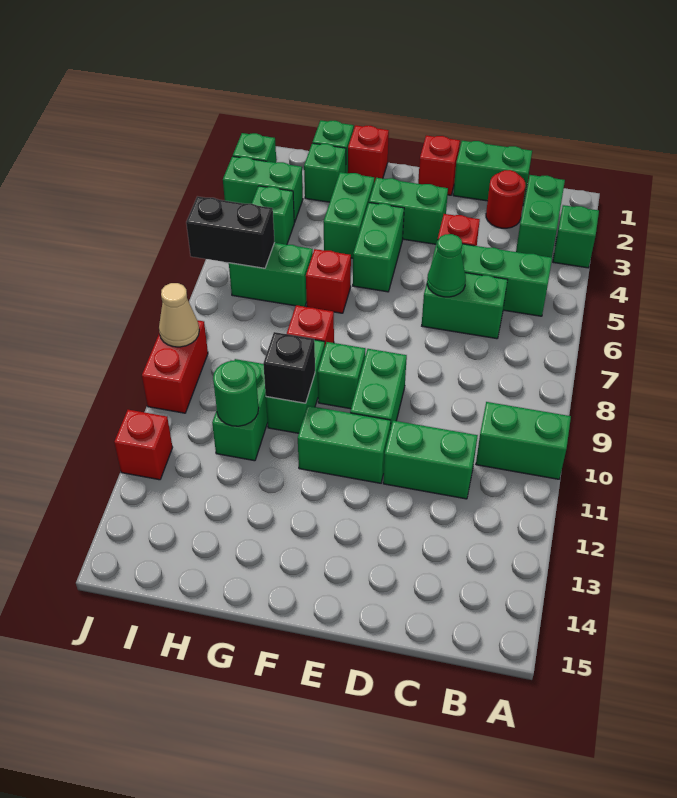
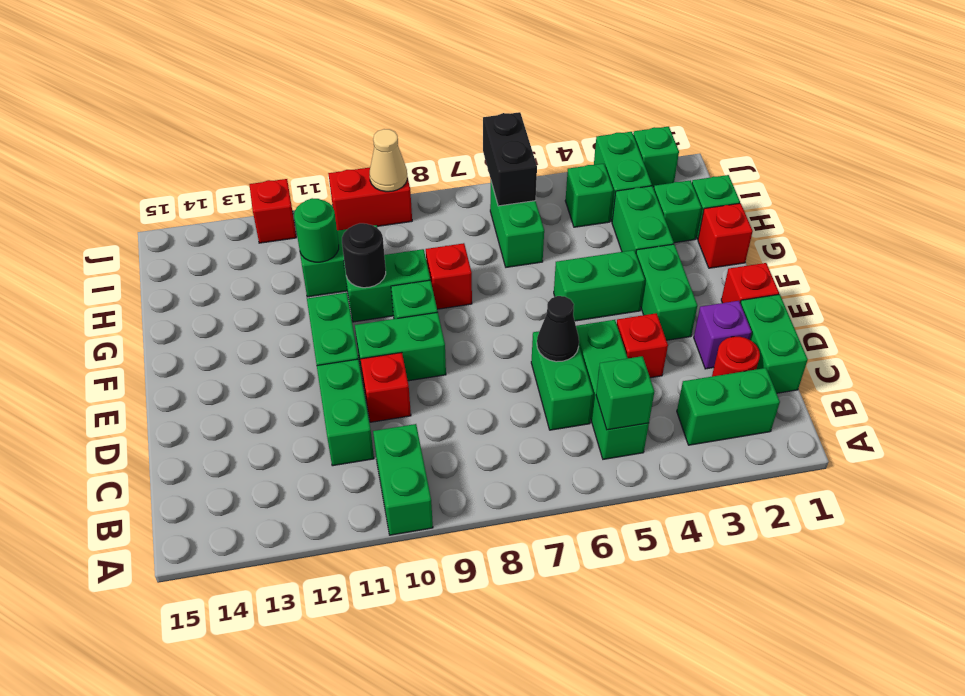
green 1x1 brick [553,205,599,268] -> green 1x1 brick moved to [596,356,654,430]
none -> purple 1x1 brick [694,301,752,369]
green 1x1 cone [427,234,466,297] -> black 1x1 cone [537,296,579,362]
green 1x2 brick [324,172,374,258] -> green 1x2 brick turned to [612,186,674,253]
red 1x1 brick [306,249,351,313] -> red 1x1 brick moved to [361,353,411,422]
black 1x1 brick [263,332,315,403] -> black 1x1 round brick [342,223,386,288]

